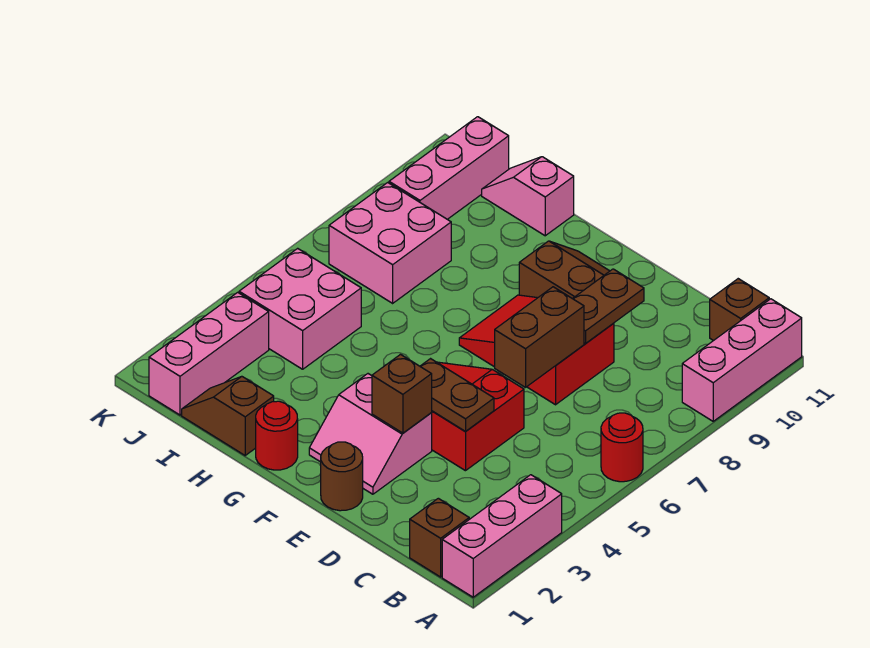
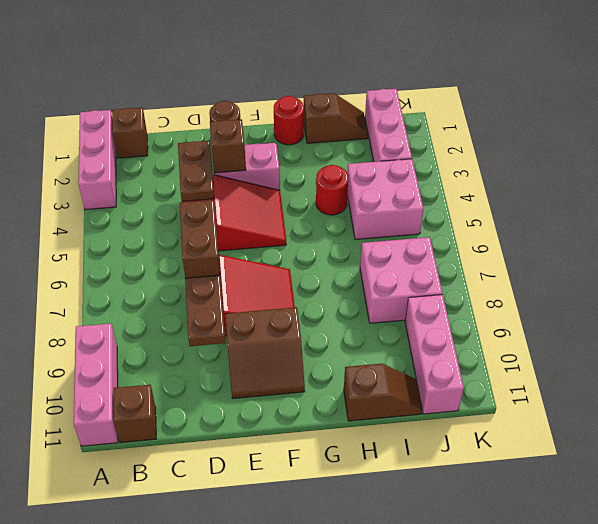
red 1x1 round brick [601,413,643,482] -> red 1x1 round brick moved to [316,165,348,215]
brown 1x2 plate [420,359,494,432] -> brown 1x2 plate turned to [178,141,214,201]
pink 1x2 slope [482,157,574,236] -> brown 1x2 slope [344,364,422,421]

